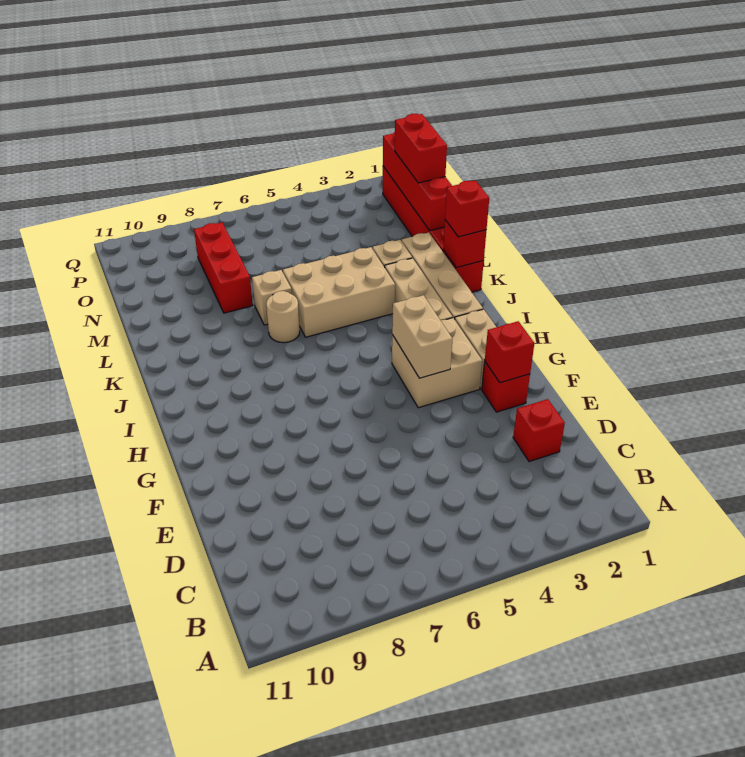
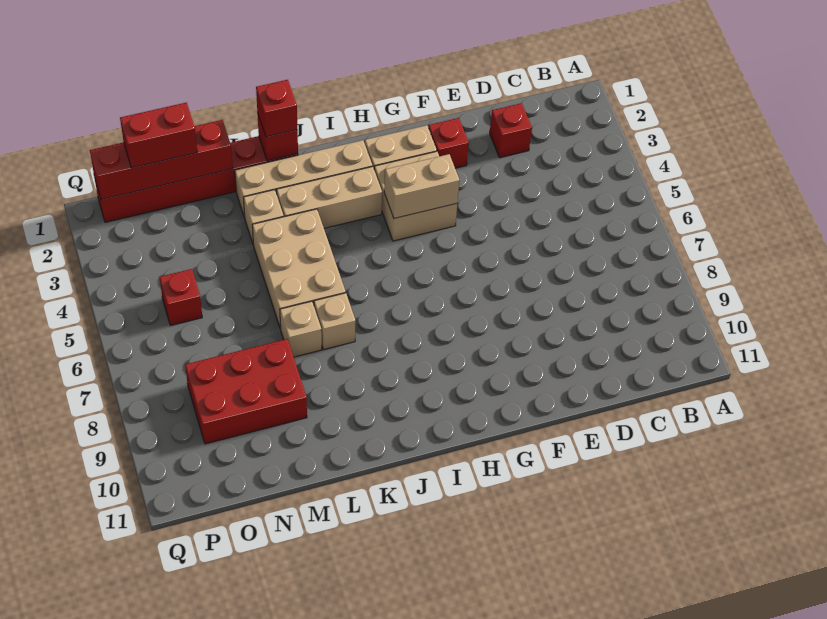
red 1x1 brick [485,321,534,383] -> red 1x1 brick moved to [160,269,202,325]
tan 1x1 round brick [266,291,300,343] -> tan 1x1 brick [314,293,356,350]
red 1x3 brick [194,223,253,313] -> red 2x3 brick [185,339,307,444]

